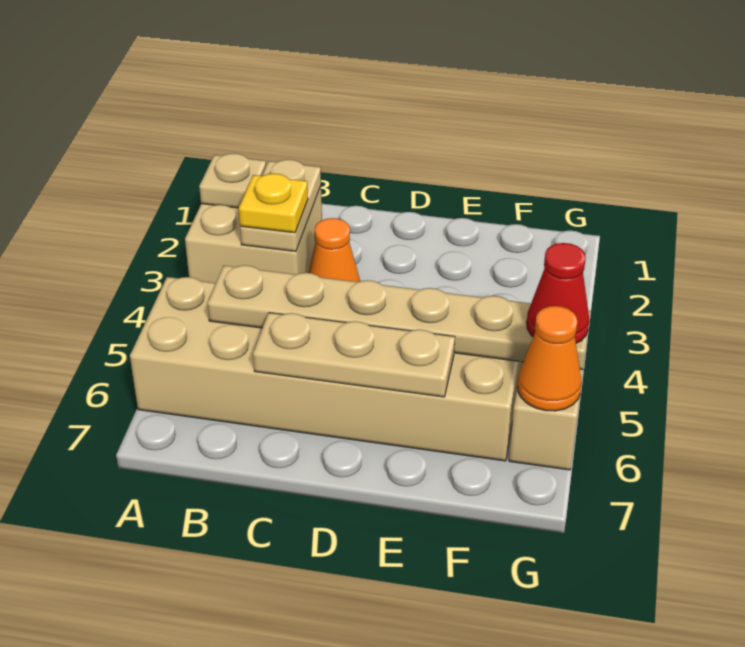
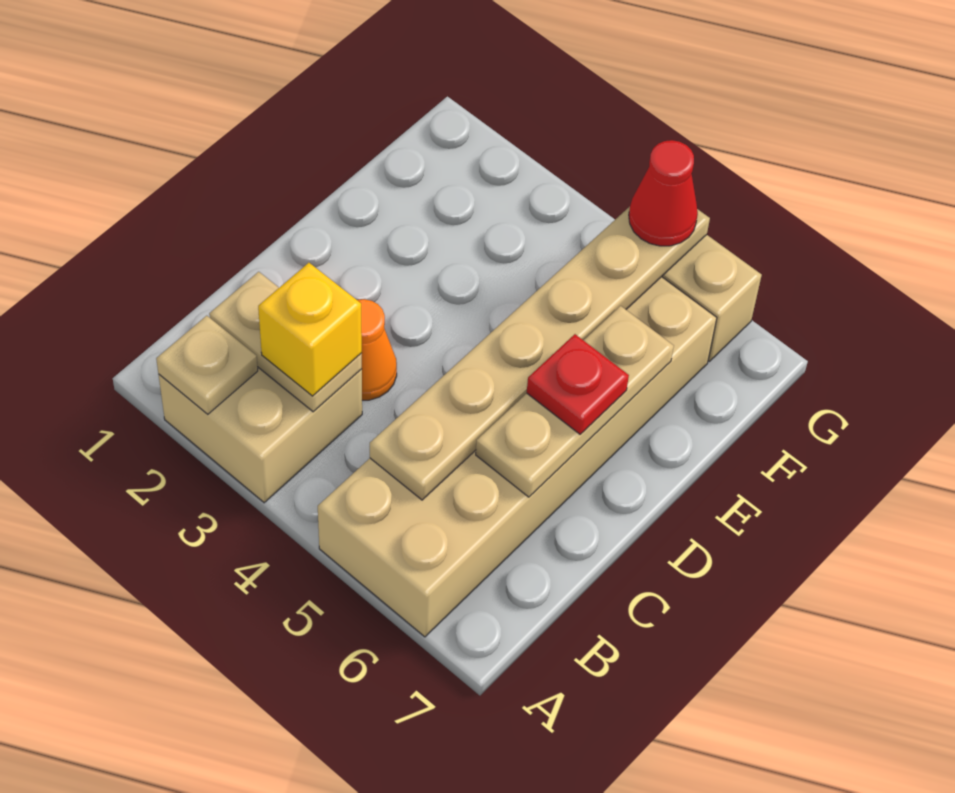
yellow 1x1 plate [239,174,308,233] -> yellow 1x1 brick [258,263,362,396]
none -> red 1x1 plate [527,334,629,434]
orange 1x1 cone [518,306,582,411] -> none

